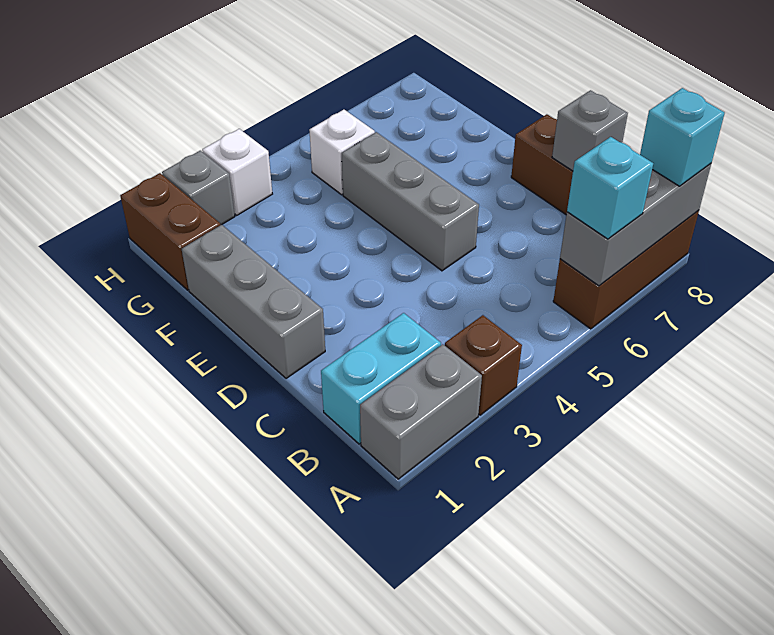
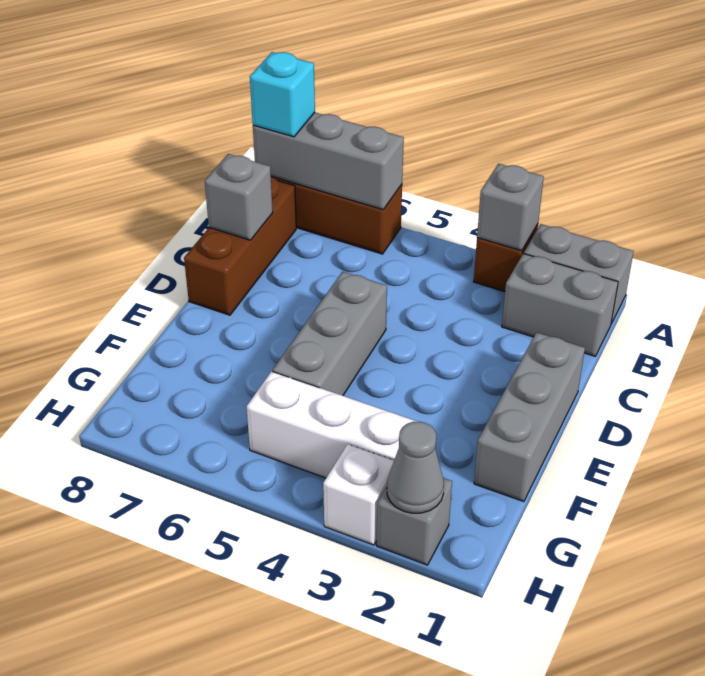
none -> grey 1x1 brick [477,164,544,251]
cyan 1x1 brick [567,137,653,239] -> none
cyan 1x2 brick [321,313,441,444] -> grey 1x2 brick [502,254,618,356]
brown 1x2 brick [120,173,220,290] -> none
white 1x1 brick [309,110,375,195] -> white 1x3 brick [247,371,418,478]
none -> grey 1x1 cone [387,422,444,513]

